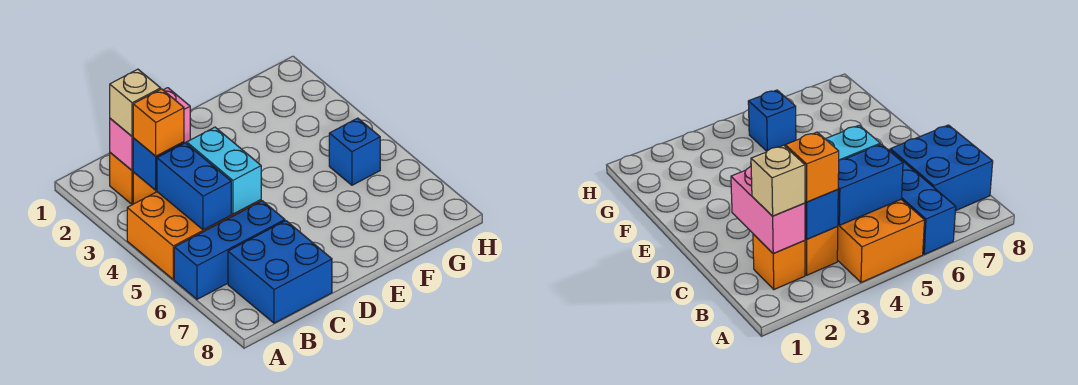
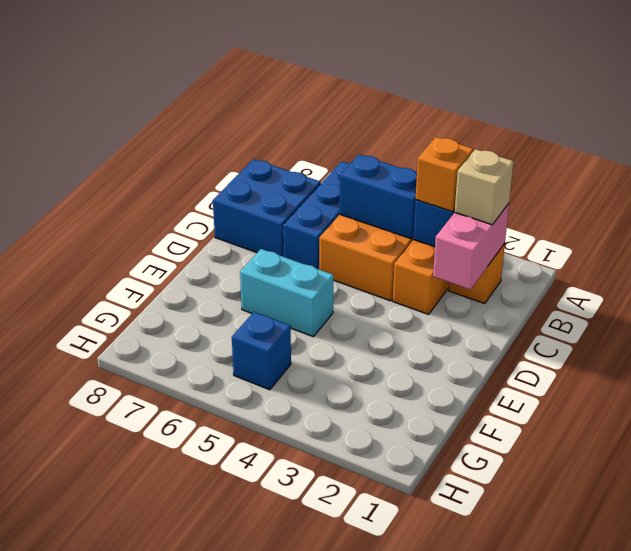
cyan 1x2 brick [187,127,261,214] -> cyan 1x2 brick moved to [240,249,333,337]

